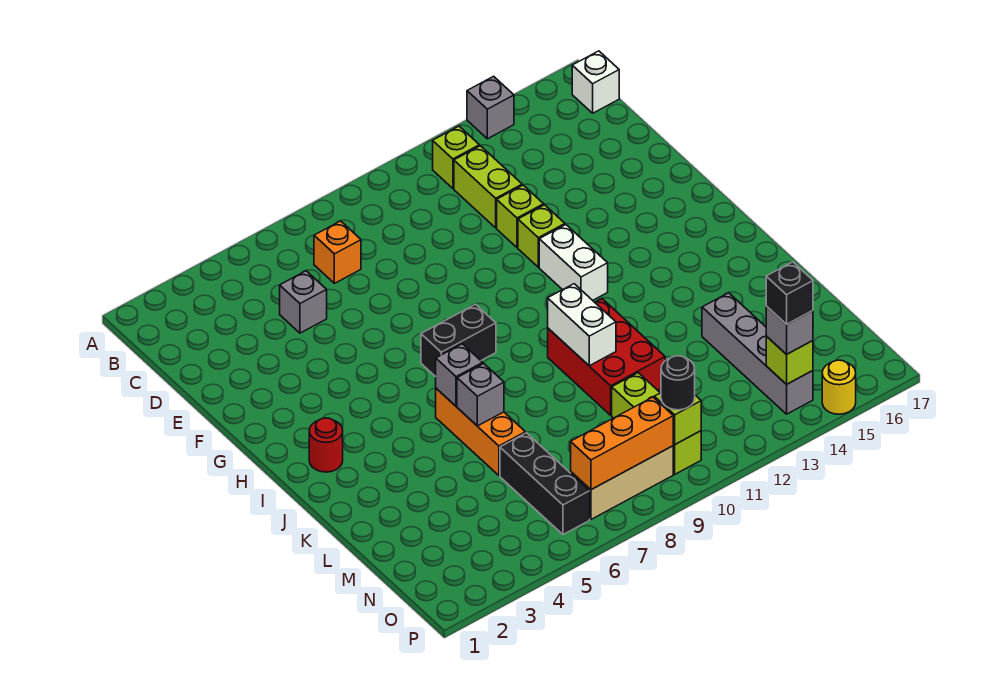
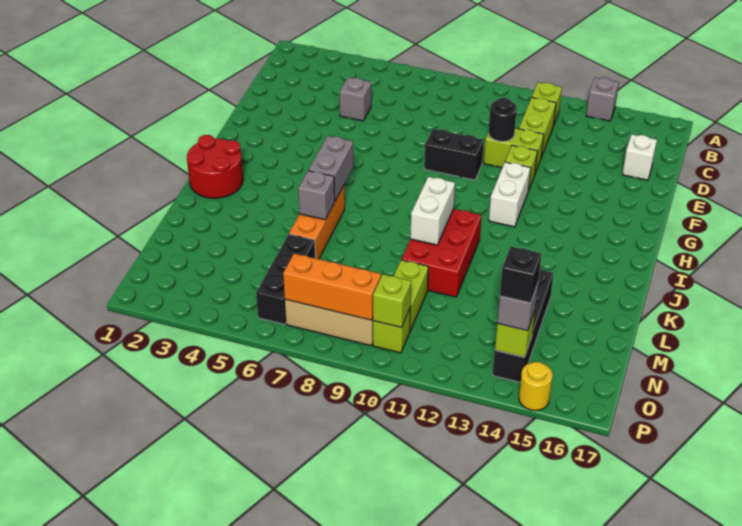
white 1x1 brick [572,51,619,113] -> white 1x1 brick moved to [622,134,657,180]
orange 1x1 brick [314,221,361,283] -> none
lime 1x1 brick [497,185,544,248] -> lime 1x2 brick [484,128,544,173]
black 1x2 brick [421,304,496,377] -> black 1x2 brick moved to [424,129,484,180]
red 1x1 round brick [309,418,343,472] -> red 2x2 round brick [187,135,243,198]
grey 1x1 brick [436,344,483,406] -> grey 1x2 brick [308,136,353,201]
grey 1x4 brick [702,293,813,414] -> black 1x4 brick [493,269,554,383]
black 1x1 round brick [661,356,695,410] -> black 1x1 round brick moved to [489,98,517,142]

